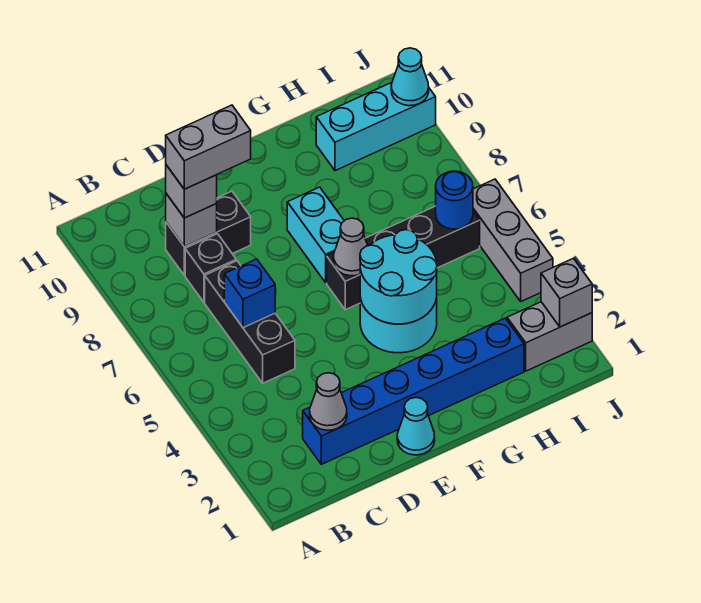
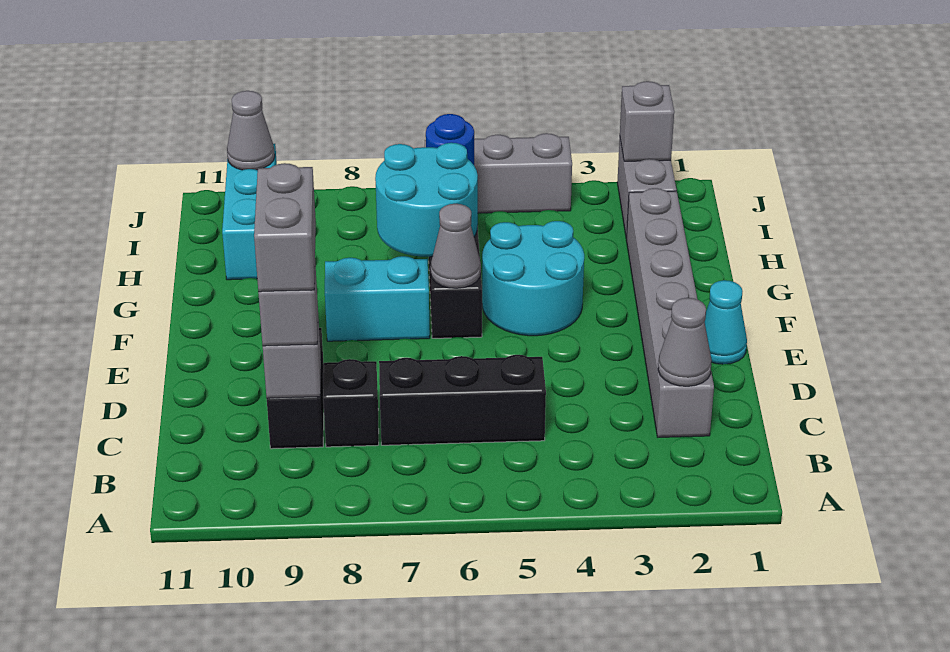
blue 1x6 brick [303,318,524,464] -> grey 1x6 brick [626,188,714,437]
blue 1x1 brick [224,259,275,328] -> none
cyan 2x2 round brick [360,230,437,324] -> cyan 2x2 round brick moved to [375,143,478,257]
cyan 1x1 cone [391,48,429,106] -> grey 1x1 cone [227,91,275,170]

